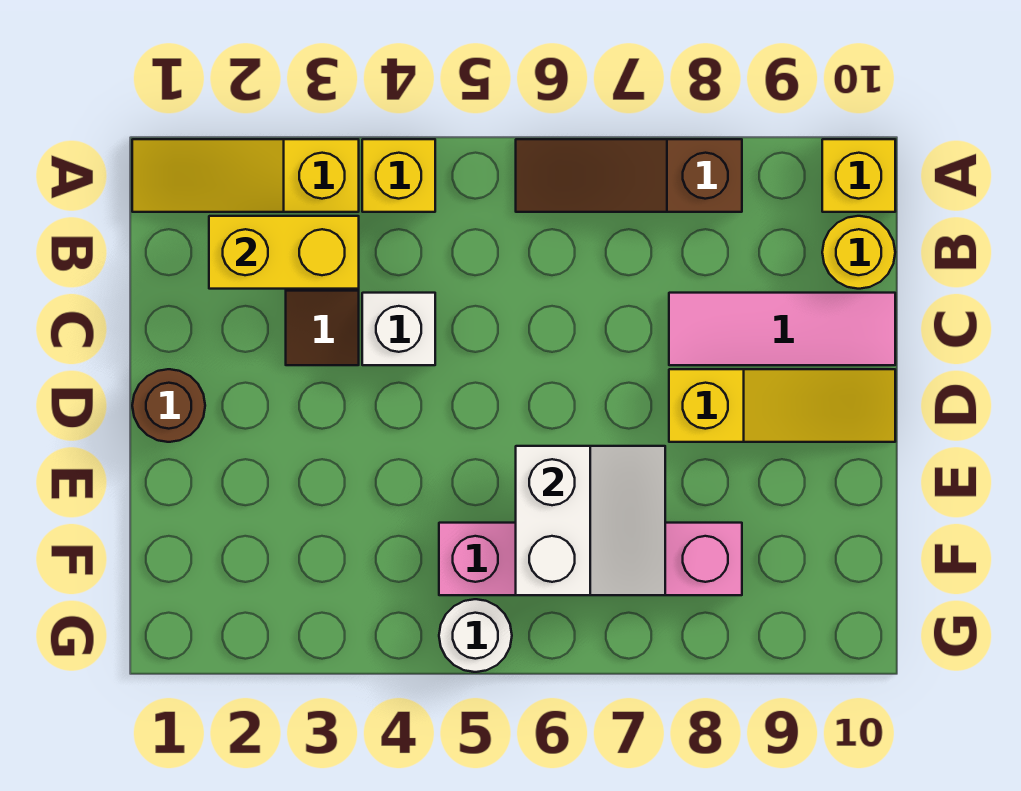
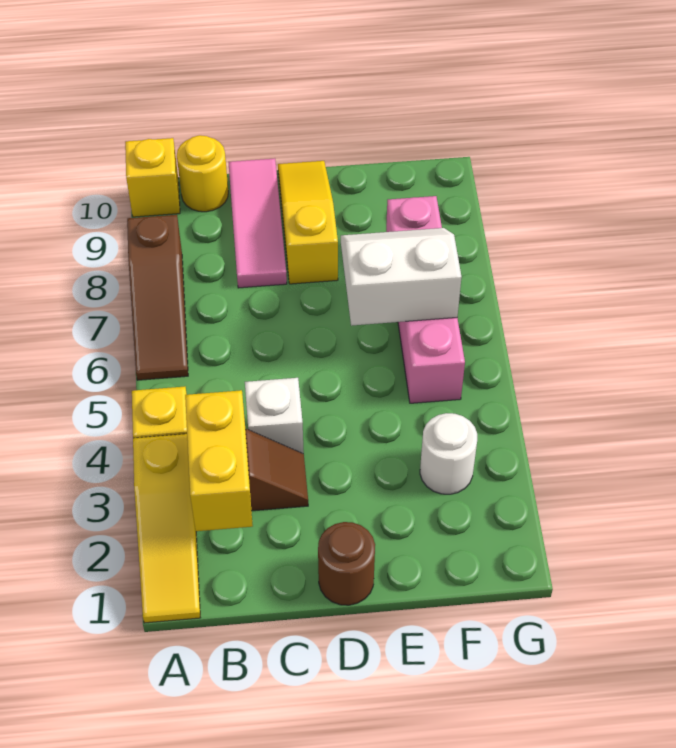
white 1x1 round brick [439,599,512,672] -> white 1x1 round brick moved to [420,413,477,494]

